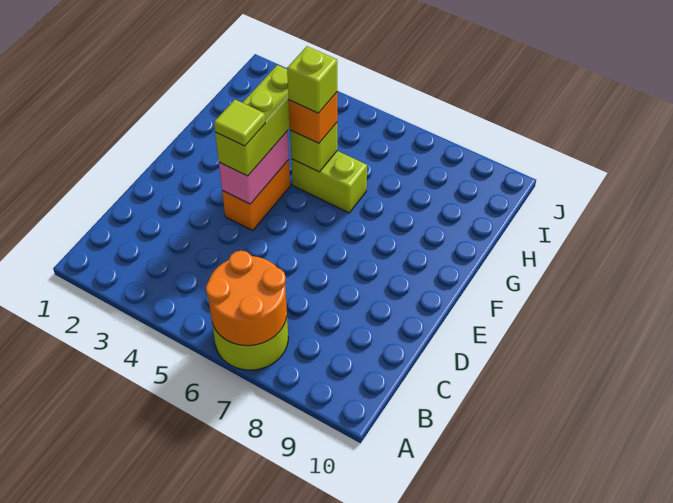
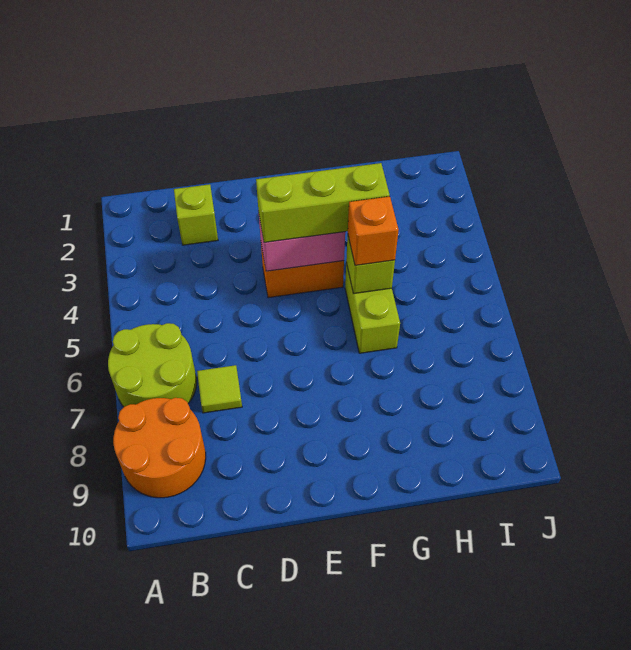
orange 2x2 round brick [206,251,287,346] -> orange 2x2 round brick moved to [113,398,206,498]
lime 1x1 tile [214,100,265,146] -> lime 1x1 tile moved to [197,365,242,413]
lime 1x1 brick [287,46,337,113] -> lime 1x1 brick moved to [174,184,218,245]

